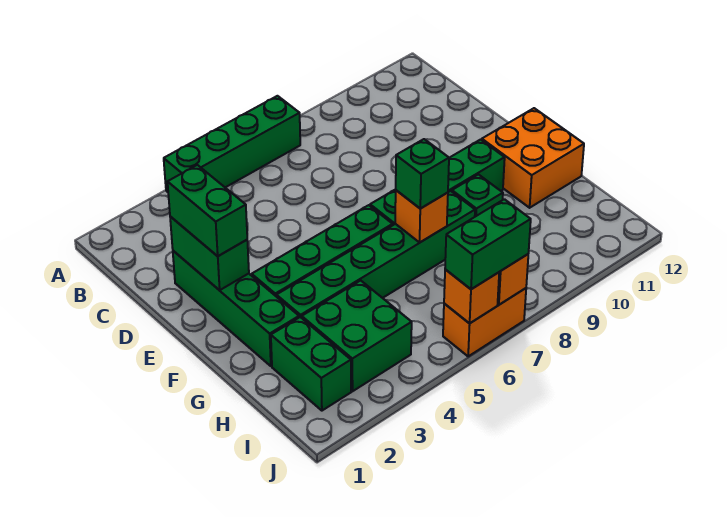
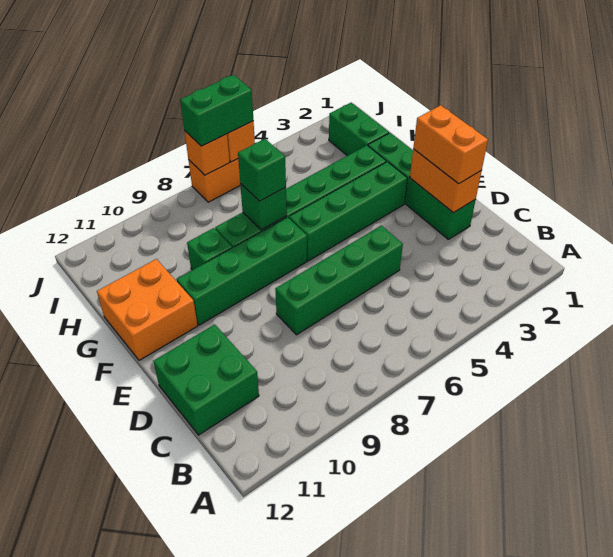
green 1x4 brick [164,96,300,192] -> green 1x4 brick moved to [275,226,403,335]
green 1x2 brick [170,217,249,290] -> orange 1x2 brick [410,149,481,213]
green 1x2 brick [168,165,247,256] -> orange 1x2 brick [413,105,488,184]
orange 1x1 brick [395,190,448,242] -> green 1x1 brick [240,184,287,230]
green 2x2 brick [302,280,412,391] -> green 2x2 brick moved to [153,324,259,435]

